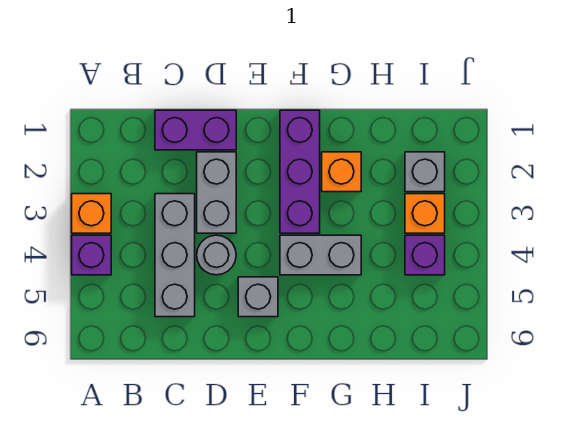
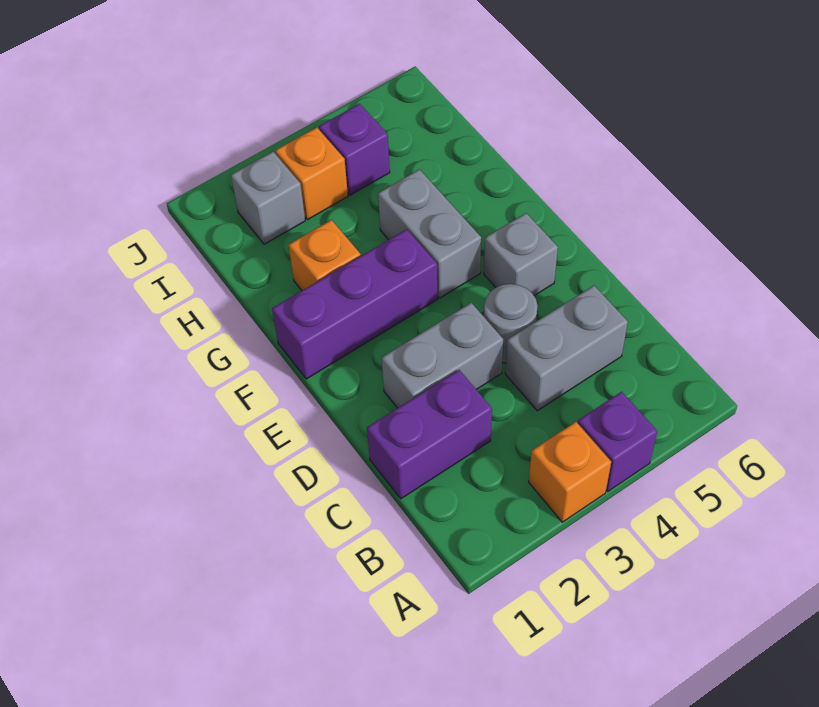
purple 1x2 brick [155,110,236,150] -> purple 1x2 brick turned to [367,370,492,499]
grey 1x3 brick [155,194,195,317] -> grey 1x2 brick [505,286,628,411]

